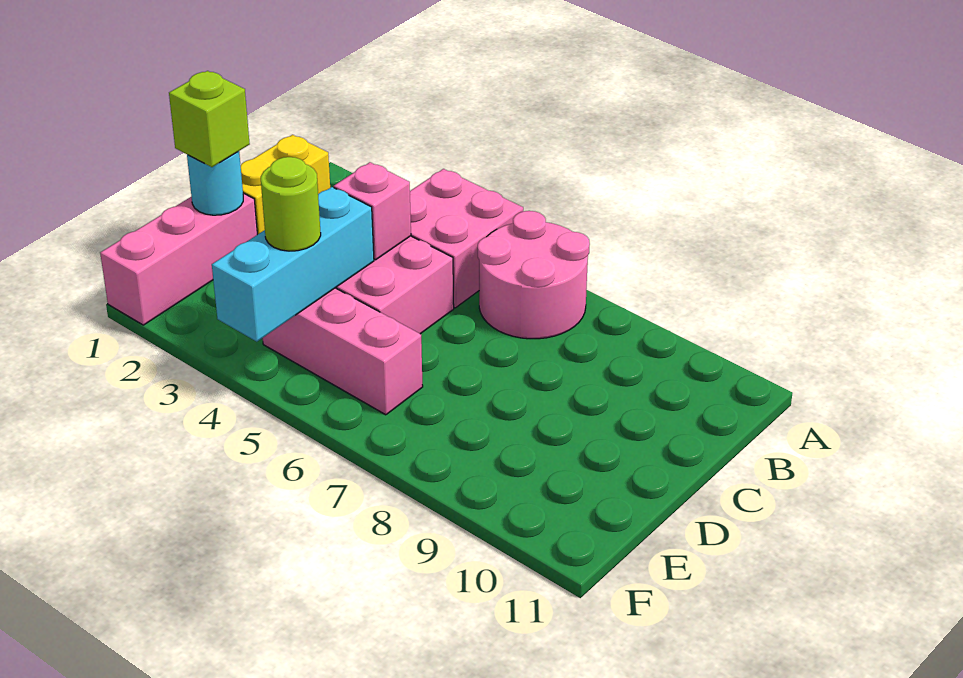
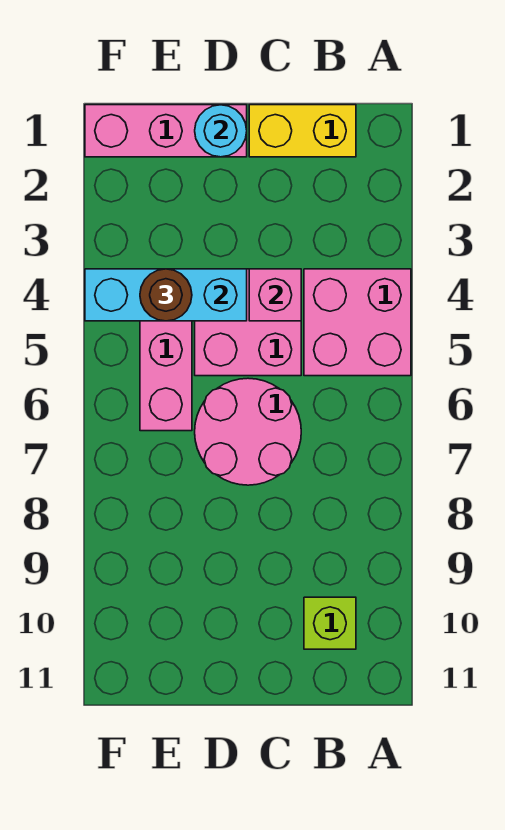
pink 2x2 round brick [478,211,590,339] -> pink 2x2 round brick moved to [195,378,301,485]
lime 1x1 brick [169,71,250,167] -> lime 1x1 brick moved to [304,597,356,649]
lime 1x1 round brick [261,157,321,251] -> brown 1x1 round brick [140,269,192,321]

